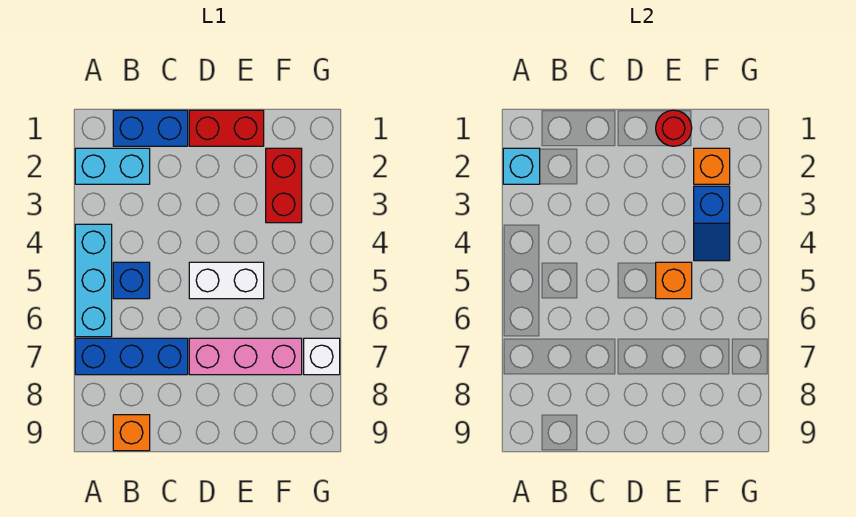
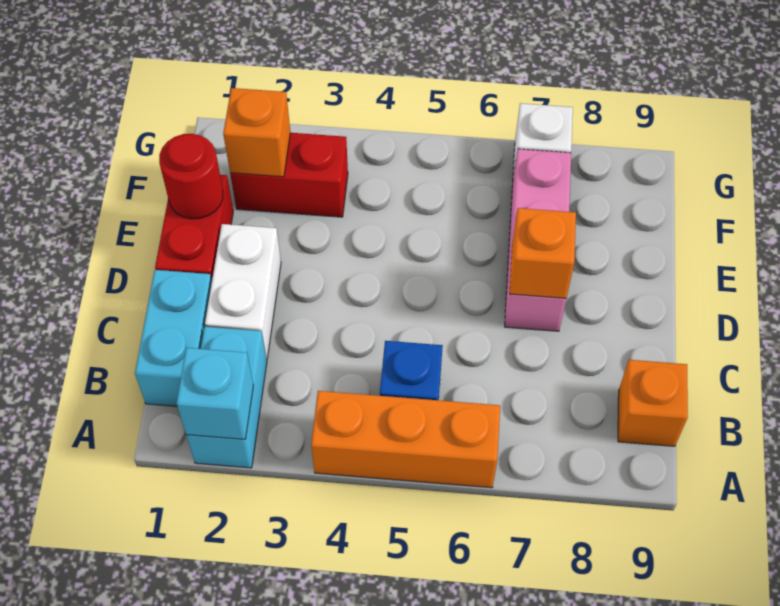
cyan 1x3 brick [75,224,112,337] -> orange 1x3 brick [311,391,500,488]
blue 1x3 brick [75,338,188,375] -> none
blue 1x2 brick [113,110,188,146] -> cyan 1x2 brick [135,270,212,406]
white 1x2 brick [189,262,264,299] -> white 1x2 brick moved to [205,224,281,360]
orange 1x1 brick [656,262,692,299] -> orange 1x1 brick moved to [510,208,576,298]
blue 1x2 slope [694,186,730,261] -> none

